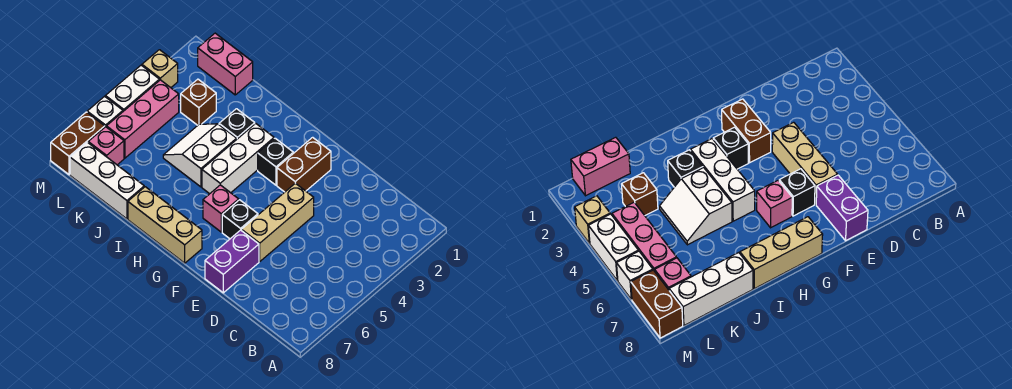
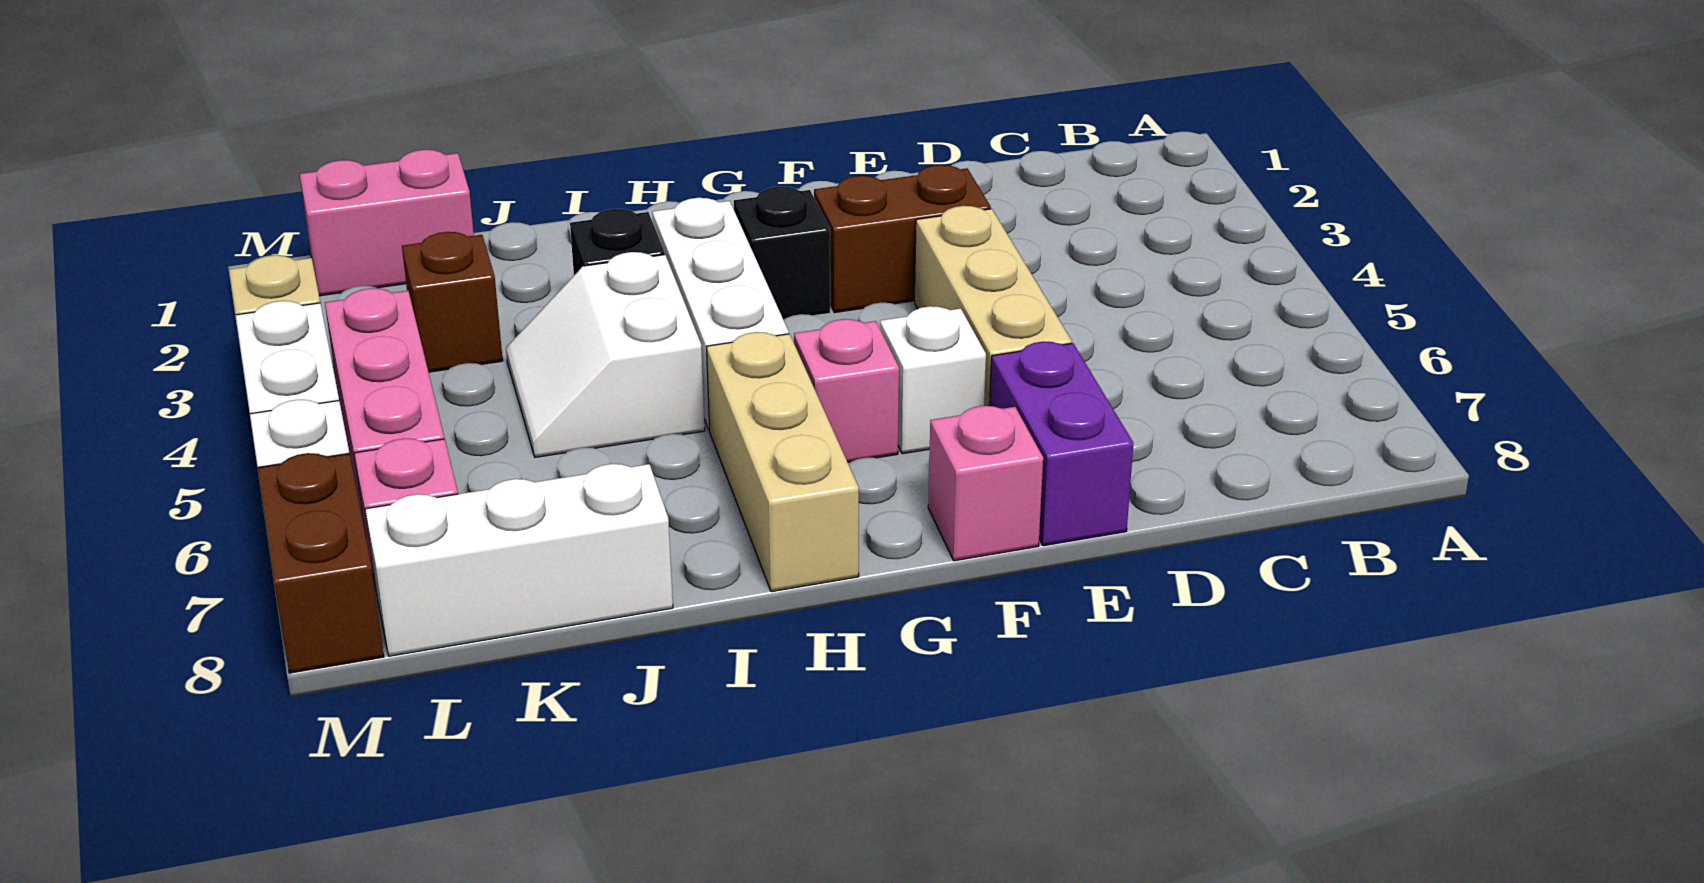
brown 1x2 brick [277,137,331,192] -> brown 1x2 brick turned to [814,165,991,313]
black 1x1 brick [222,200,258,239] -> white 1x1 brick [880,306,986,454]
none -> pink 1x1 brick [928,406,1043,561]
tan 1x3 brick [128,187,202,263] -> tan 1x3 brick turned to [706,332,859,592]

